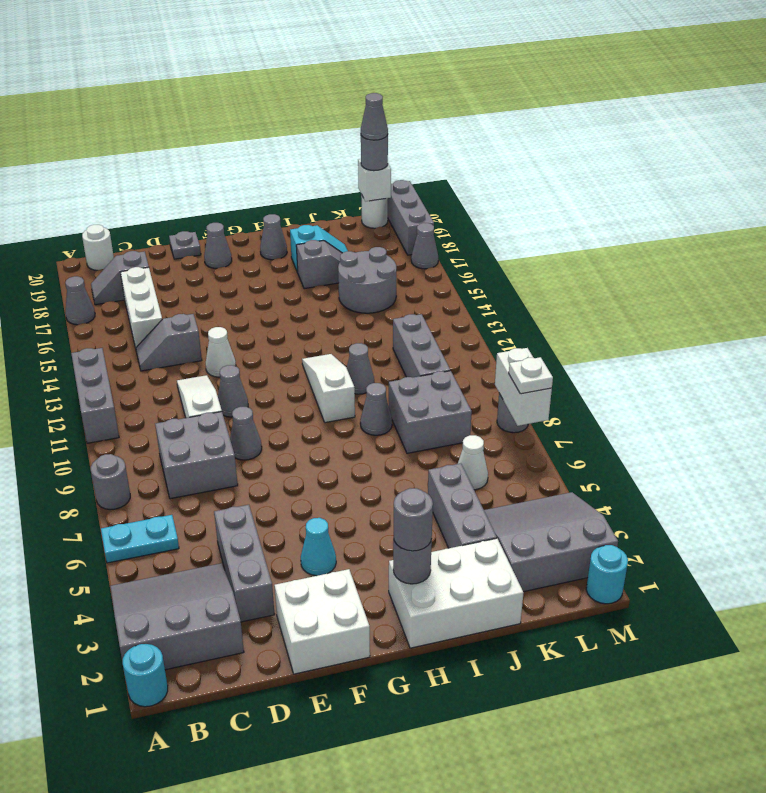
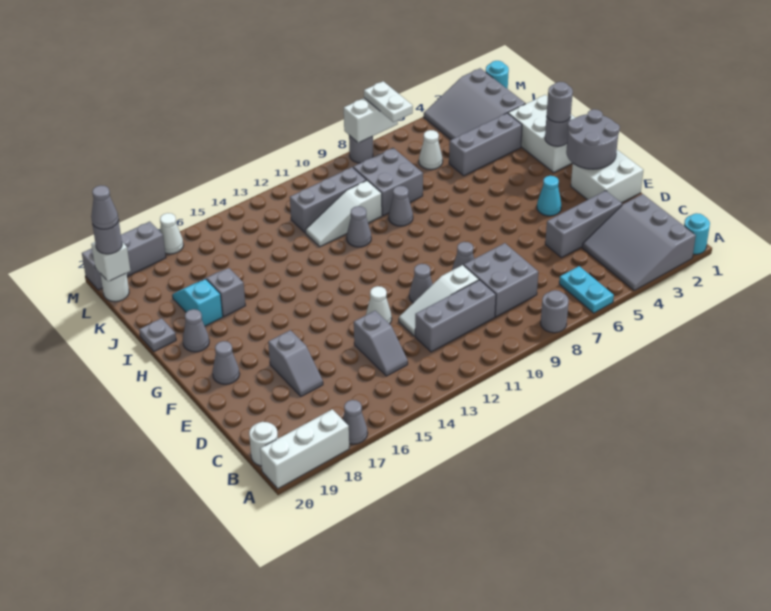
grey 1x3 brick [71,348,119,443] -> grey 1x3 brick moved to [415,280,496,352]
grey 1x2 slope [91,251,149,305] -> grey 1x2 slope moved to [268,330,323,396]
white 1x3 brick [120,267,162,348] -> white 1x3 brick moved to [260,409,349,489]
grey 1x1 plate [169,231,201,259] -> grey 1x1 plate moved to [139,318,176,351]
white 1x3 slope [302,354,355,423] -> white 1x3 slope moved to [306,180,382,247]
grey 2x2 round brick [338,247,396,313] -> grey 2x2 round brick moved to [566,109,620,169]
white 1x1 plate [509,357,553,394] -> white 1x2 plate [364,81,413,122]
grey 1x1 cone [411,223,438,269] -> white 1x1 cone [160,213,183,254]

